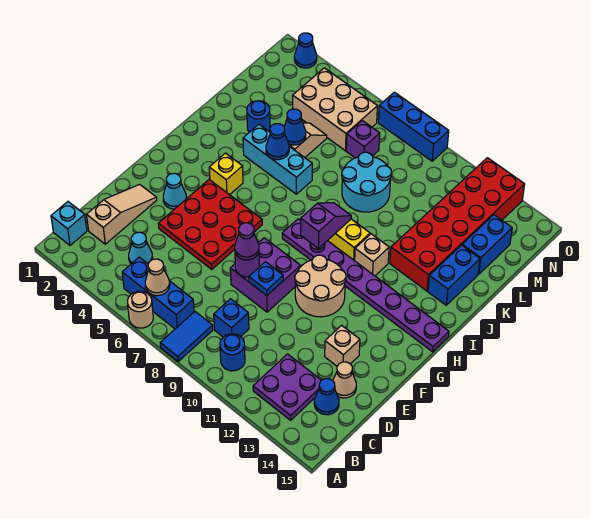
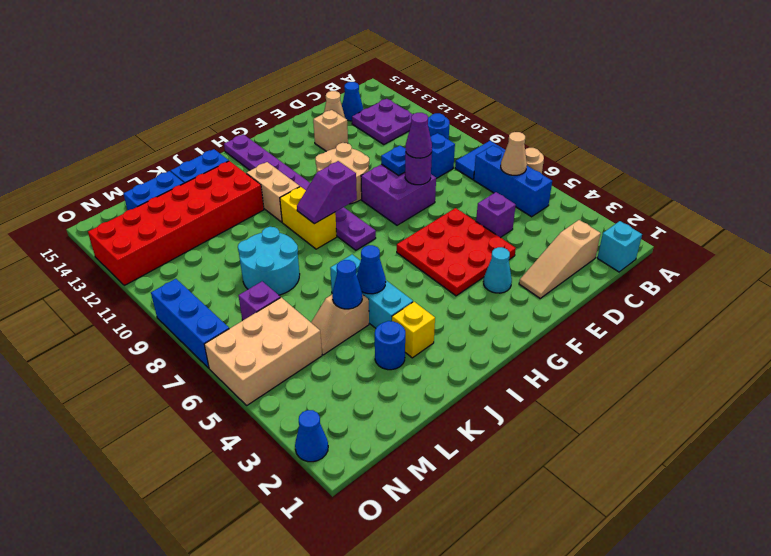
cyan 1x1 cone [129,232,153,264] -> none
none -> purple 1x1 brick [476,192,516,238]
yellow 1x1 brick [209,153,243,195] -> yellow 1x1 brick moved to [392,302,435,358]
tan 1x1 brick [355,234,389,276] -> tan 1x2 brick [247,162,300,222]
tan 2x3 brick [293,68,377,151] -> tan 2x3 brick turned to [204,297,322,405]

